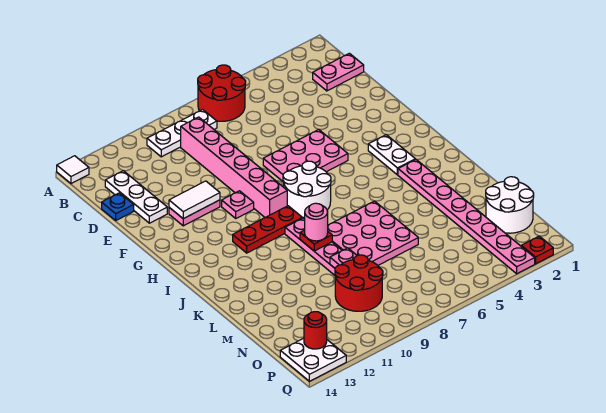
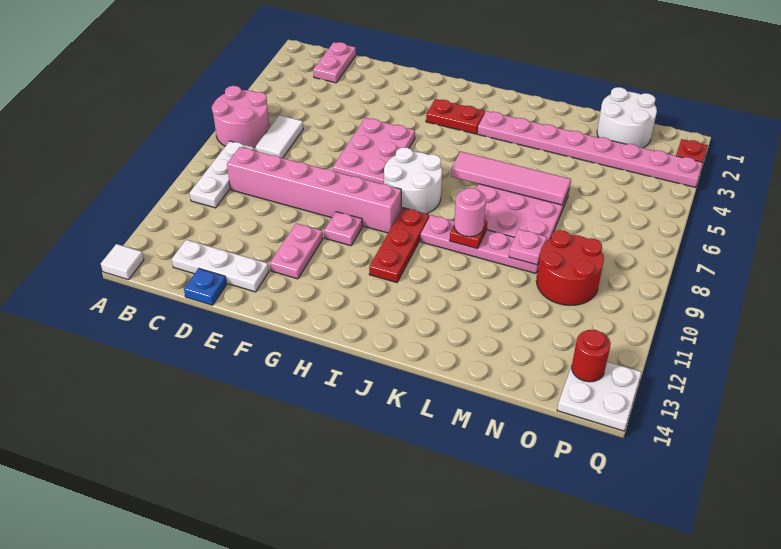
red 2x2 round brick [198,65,246,121] -> pink 2x2 round brick [212,86,270,147]
white 1x2 tile [169,181,220,219] -> white 1x2 tile moved to [255,115,303,158]
white 1x2 plate [368,135,415,175] -> red 1x2 plate [426,99,485,134]
none -> pink 1x4 tile [451,152,571,205]

